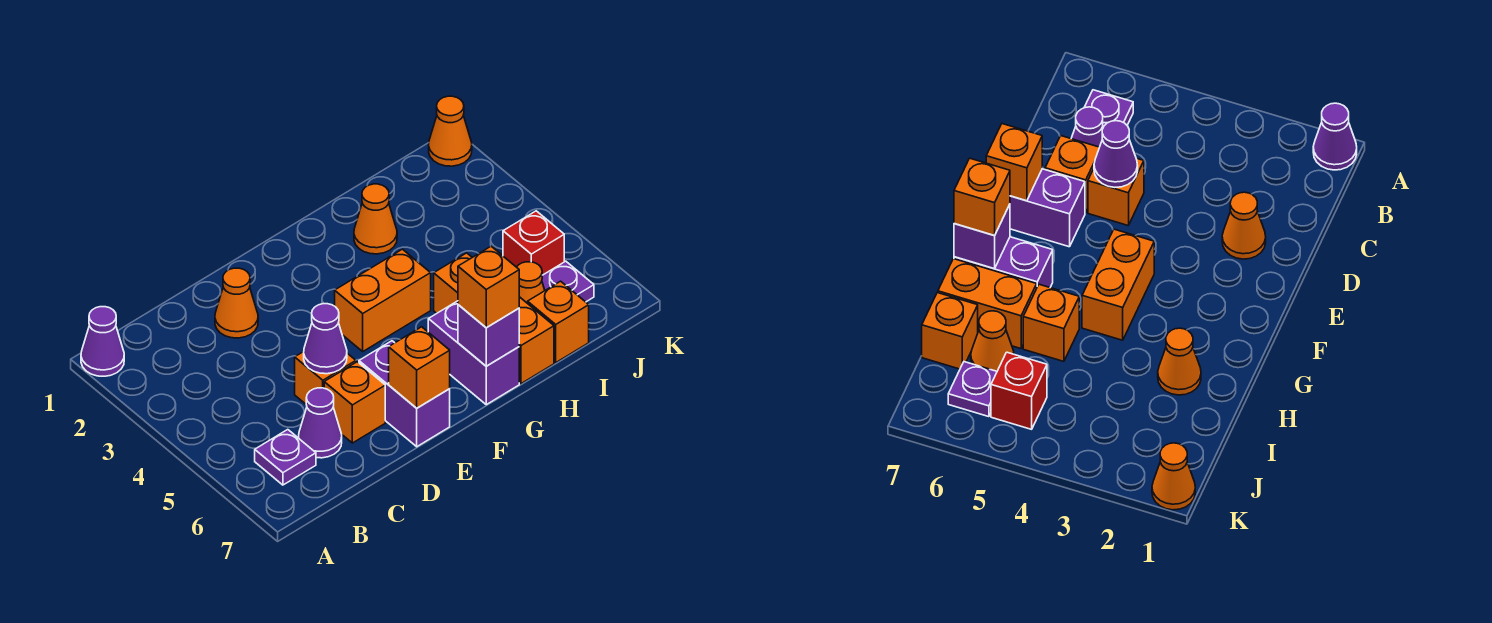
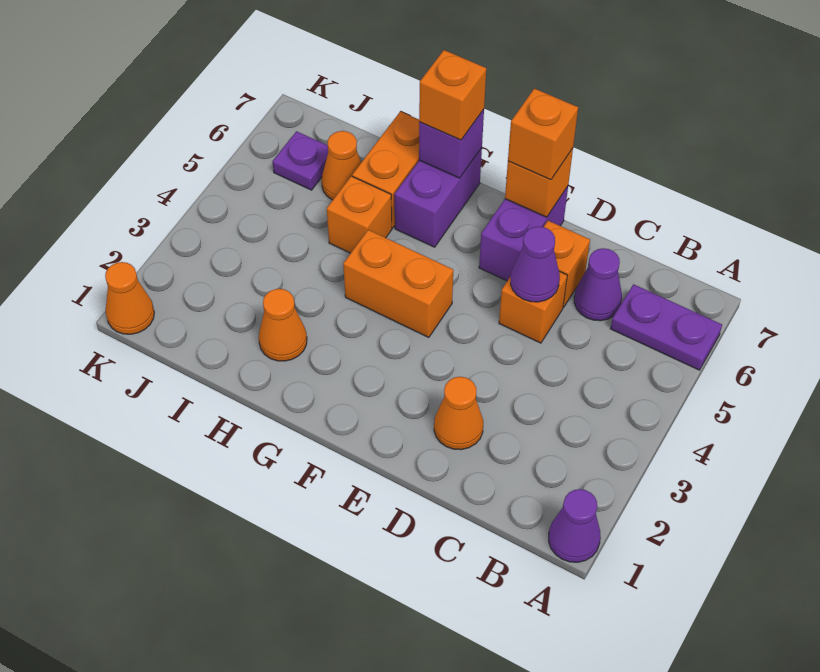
purple 1x1 plate [255,430,316,485] -> purple 1x2 plate [611,284,722,370]
orange 1x1 brick [528,281,589,362] -> orange 1x1 brick moved to [508,88,578,180]
red 1x1 brick [503,211,564,275] -> none

